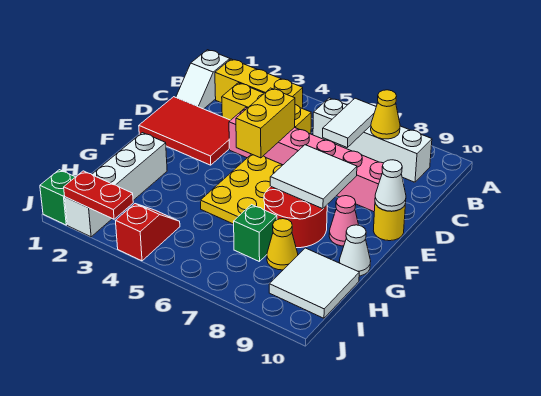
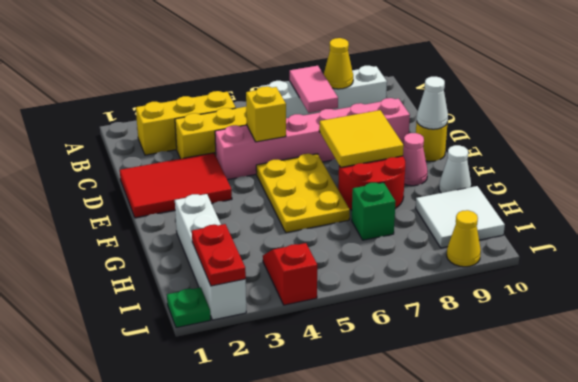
white 1x2 slope [176,50,230,109] -> none
white 1x2 tile [323,98,376,147] -> pink 1x2 tile [290,66,338,113]
yellow 1x2 brick [236,88,295,158] -> yellow 1x1 brick [246,86,286,142]
white 2x2 tile [270,145,357,209] -> yellow 2x2 tile [319,110,404,167]
yellow 1x1 cone [267,219,298,270] -> yellow 1x1 cone moved to [447,210,481,267]
green 1x1 brick [40,170,75,225] -> green 1x1 plate [167,287,211,328]
red 1x2 plate [64,171,133,219] -> red 1x2 plate turned to [192,224,246,286]

